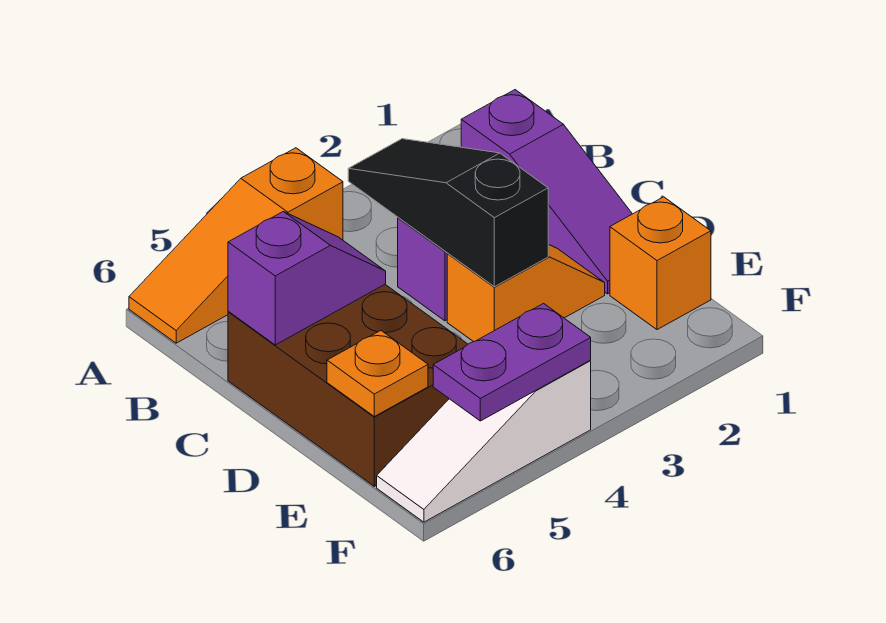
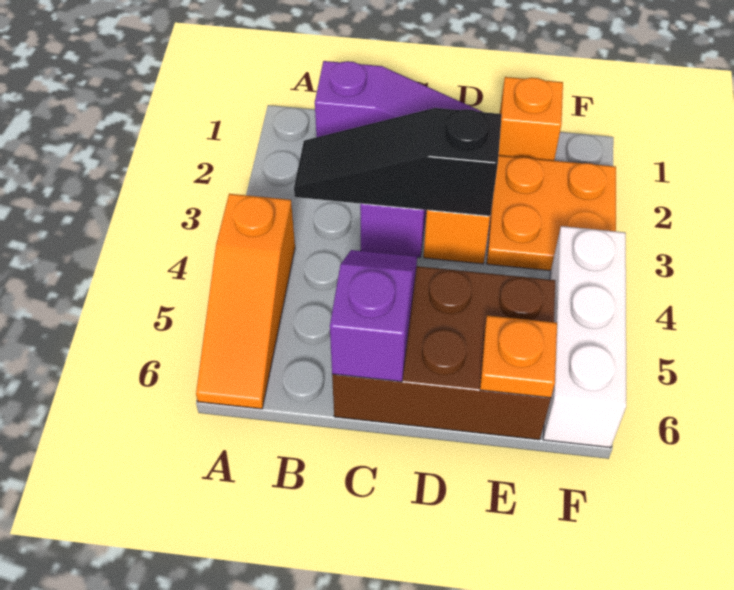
none -> orange 2x2 plate [487,156,616,271]
white 1x3 slope [377,361,591,522] -> white 1x3 brick [543,226,626,448]
purple 1x2 plate [433,304,591,421] -> none

